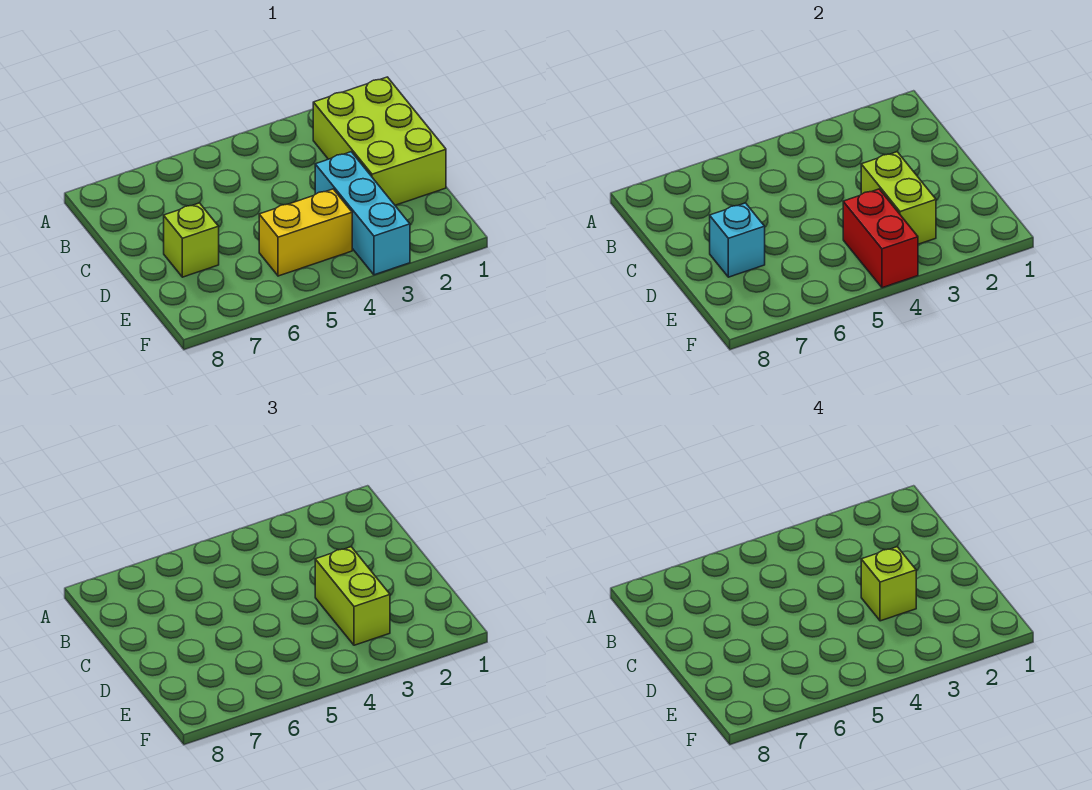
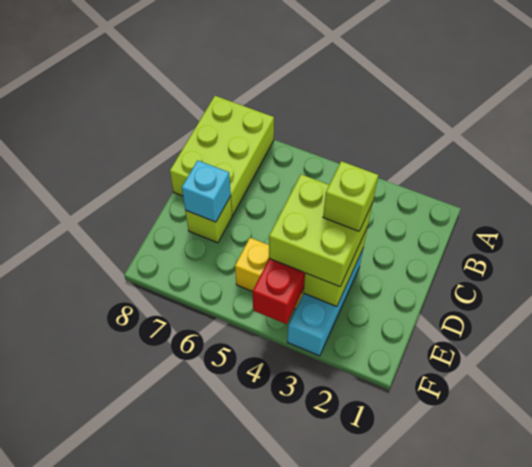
lime 2x3 brick [313,77,446,205] -> lime 2x3 brick moved to [170,96,274,215]
lime 1x2 brick [315,547,390,645] -> lime 2x2 brick [269,174,373,287]

